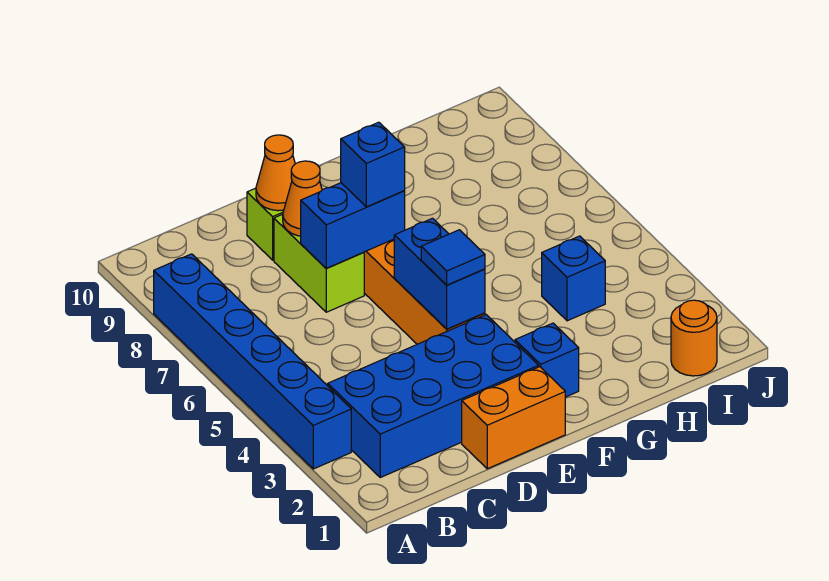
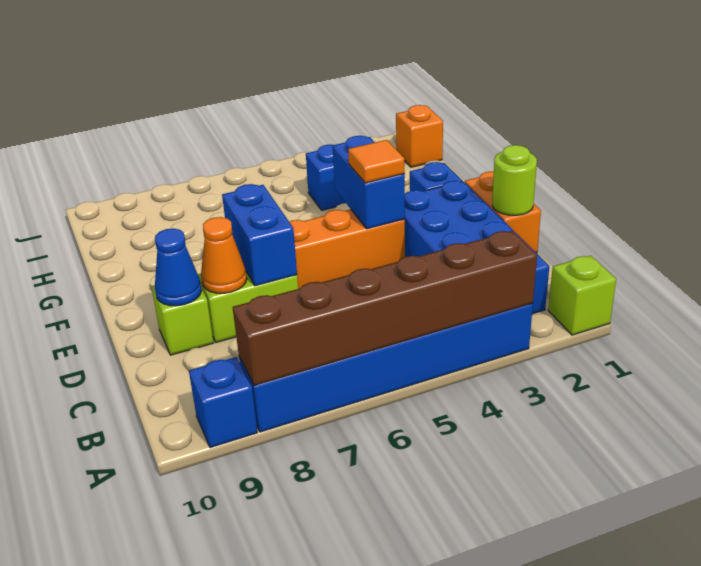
none -> lime 1x1 brick [548,256,616,335]
none -> brown 1x6 brick [233,231,537,385]
none -> lime 1x1 round brick [492,145,537,215]
orange 1x1 cone [256,135,295,211] -> blue 1x1 cone [155,228,202,306]
blue 1x2 brick [394,218,485,329] -> blue 1x2 brick turned to [332,136,405,229]
blue 1x1 tile [421,230,485,285] -> orange 1x1 tile [348,140,405,183]
blue 1x1 brick [341,122,405,207] -> blue 1x1 brick moved to [189,357,257,448]
orange 1x1 round brick [671,300,717,376] -> orange 1x1 brick [396,105,443,167]

